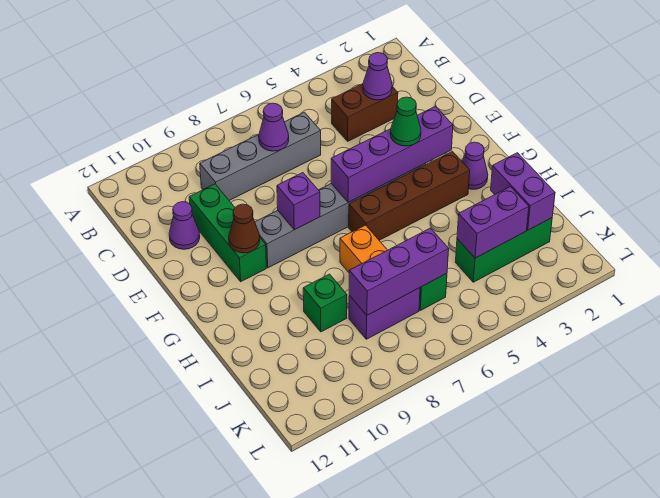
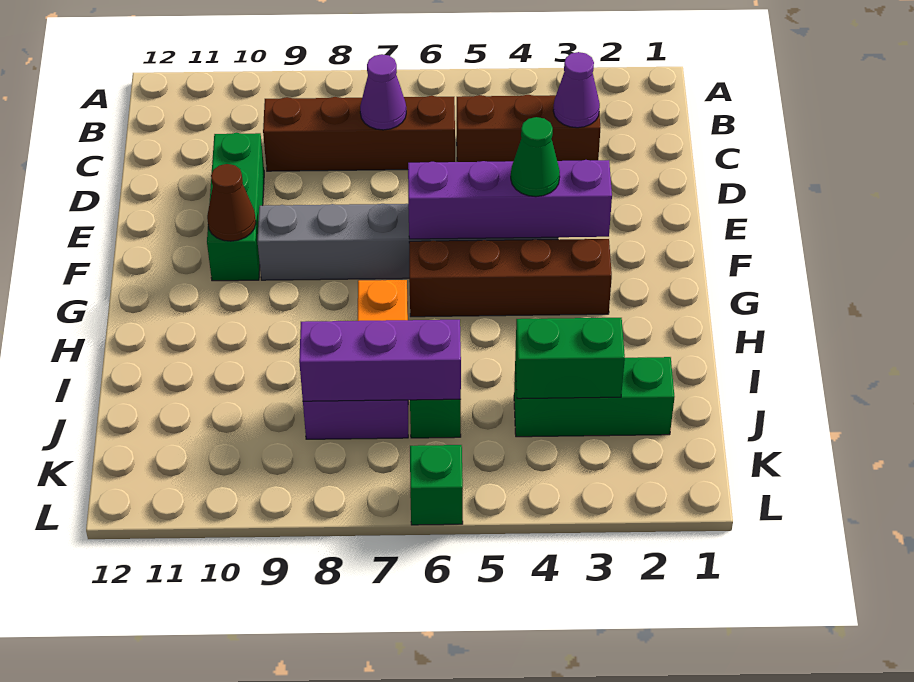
brown 1x2 brick [332,84,398,141] -> brown 1x3 brick [457,95,601,162]
grey 1x4 brick [200,112,321,200] -> brown 1x4 brick [263,96,455,171]
purple 1x1 cone [169,202,200,249] -> none
purple 1x1 brick [277,173,320,230] -> none
purple 1x1 cone [462,142,488,189] -> none
purple 1x2 brick [491,153,555,230] -> none
green 1x1 brick [303,274,347,332] -> green 1x1 brick moved to [410,445,463,525]
purple 1x2 brick [457,187,529,258] -> green 1x2 brick [515,318,625,399]

